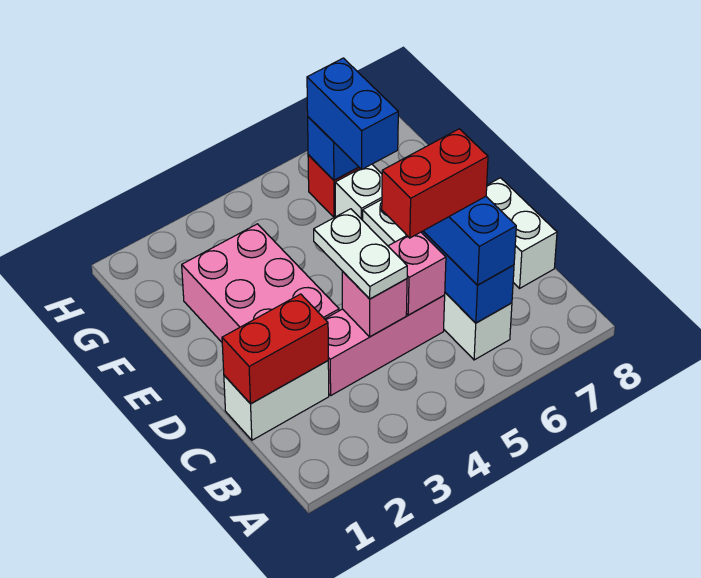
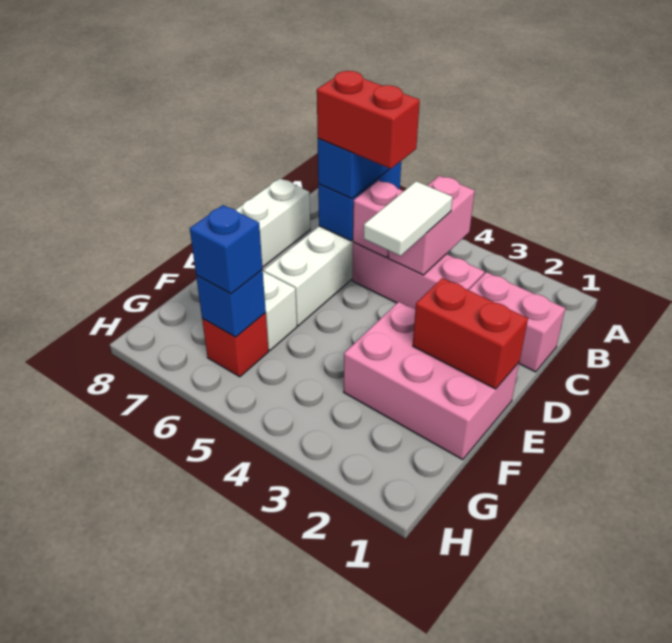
white 1x2 brick [224,361,329,440] -> pink 1x2 brick [469,272,565,372]
red 1x2 brick [222,294,328,404] -> red 1x2 brick moved to [413,278,528,389]
pink 1x1 brick [342,271,407,337] -> pink 1x2 brick [388,176,475,275]
white 1x2 plate [314,209,407,299] -> white 1x2 tile [364,181,453,256]
pink 2x3 brick [182,224,339,342] -> pink 2x3 brick turned to [344,302,519,460]
blue 1x2 brick [307,58,398,169] -> blue 1x1 brick [190,205,263,294]

